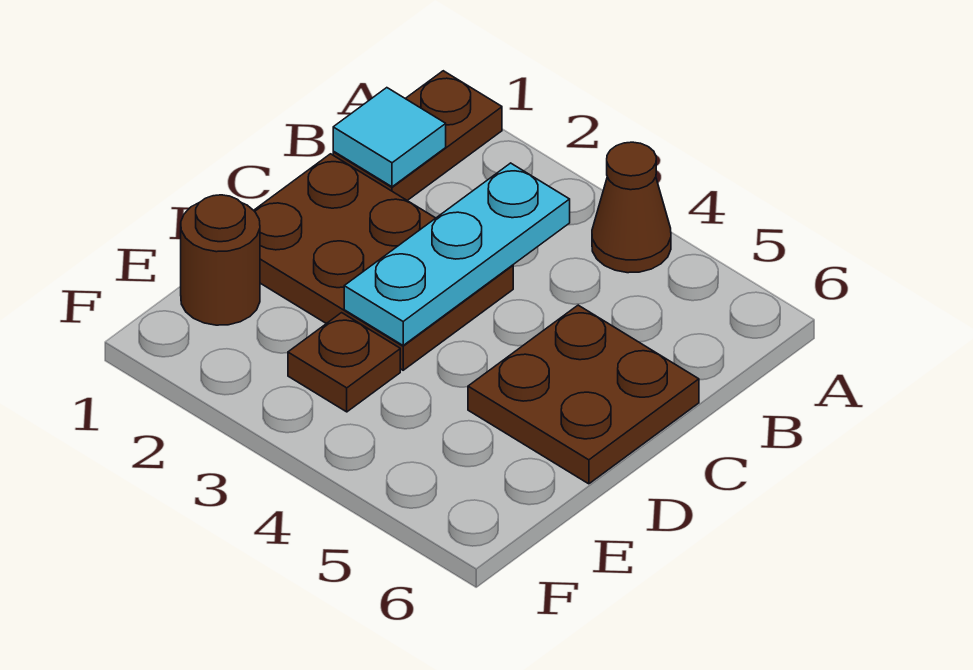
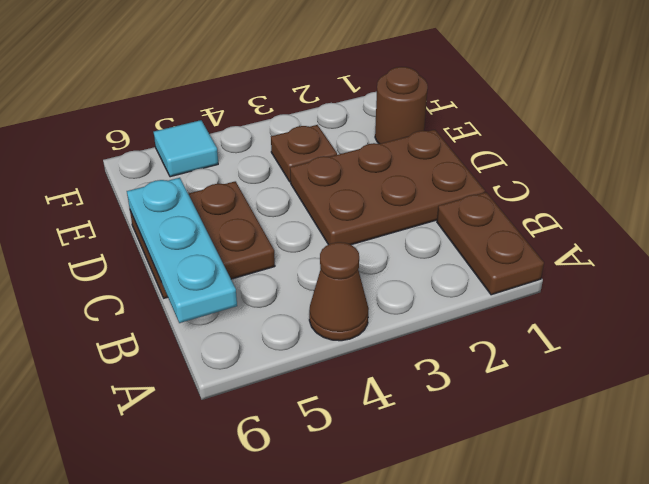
cyan 1x1 tile [333,88,446,187] -> cyan 1x1 tile moved to [154,120,218,177]
cyan 1x3 plate [344,163,570,345] -> cyan 1x3 plate moved to [127,178,237,323]

